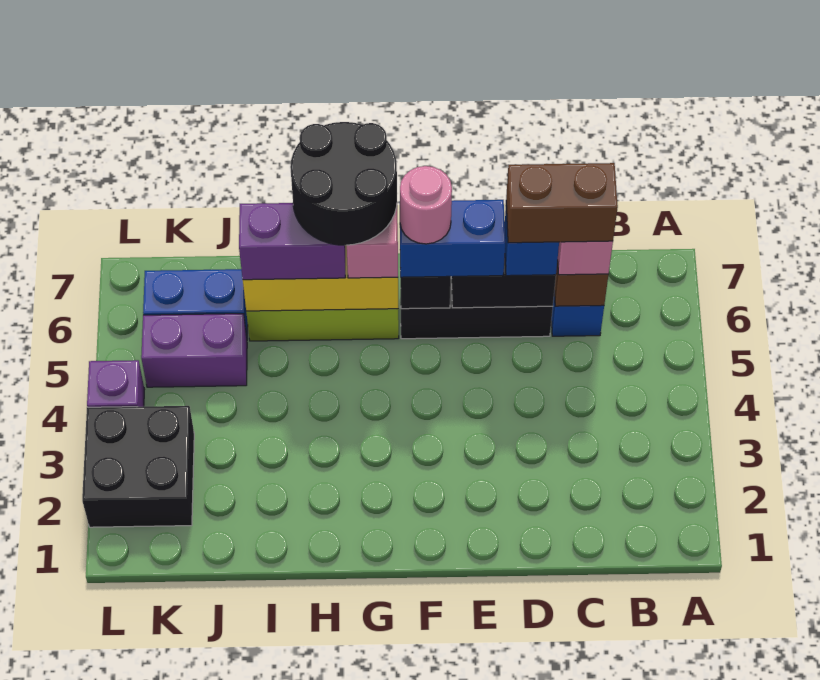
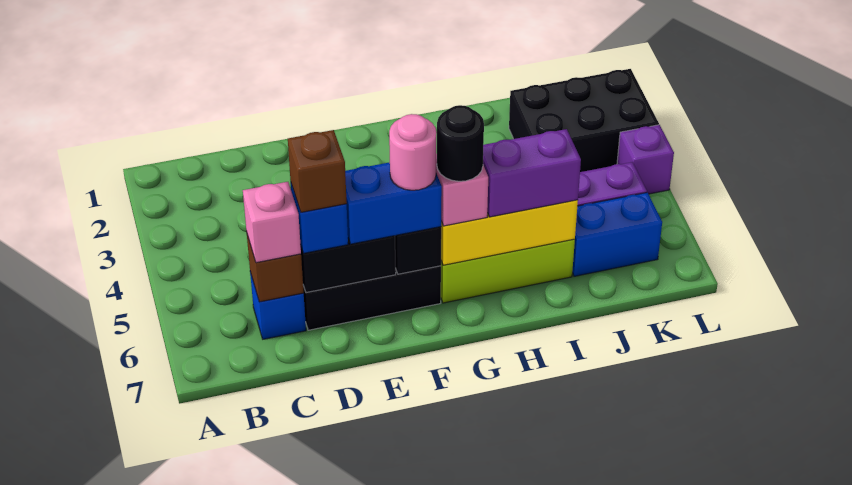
brown 1x2 brick [506,163,618,243] -> brown 1x1 brick [288,130,347,212]
black 2x2 round brick [290,122,397,245] -> black 1x1 round brick [437,105,484,181]
black 2x2 brick [82,406,194,527] -> black 2x3 brick [509,69,659,172]

